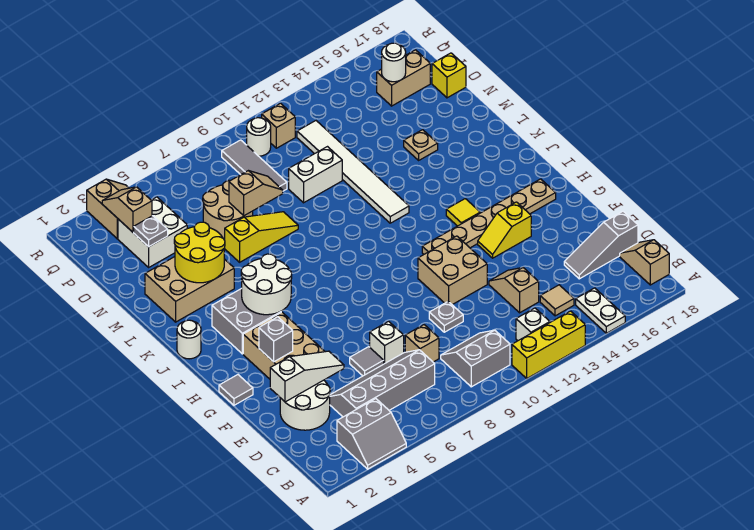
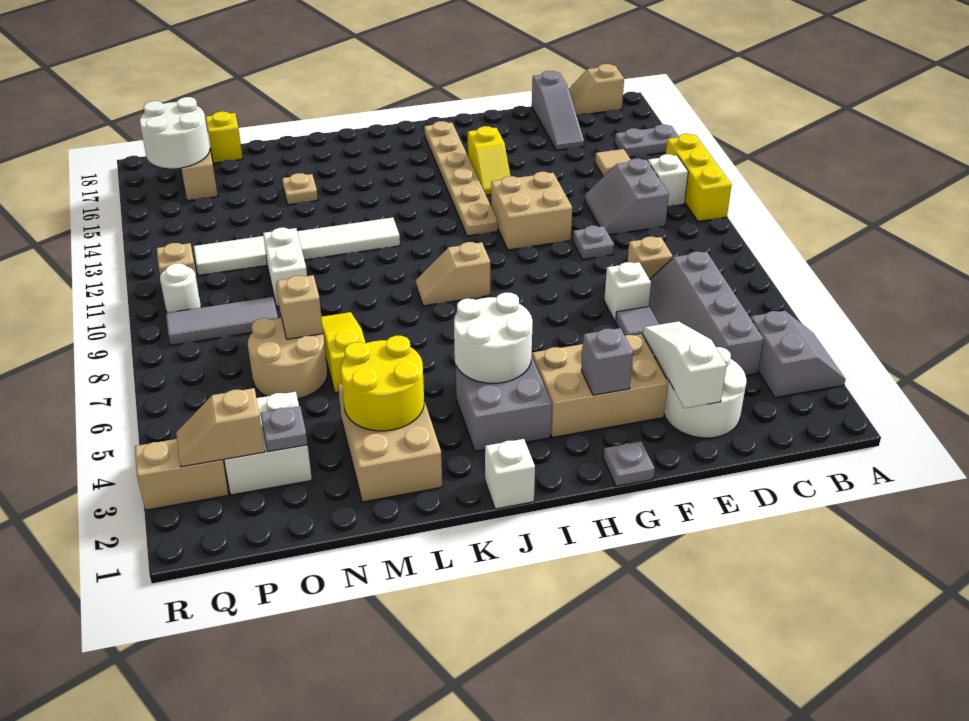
white 1x2 plate [576,288,625,333] -> grey 1x2 plate [615,124,679,157]
grey 2x2 slope [441,330,510,387] -> grey 2x2 slope moved to [584,159,669,235]
tan 1x2 slope [489,268,539,313] -> tan 1x2 slope moved to [416,242,490,306]
grey 1x1 tile [219,375,253,405] -> grey 1x1 plate [604,441,655,486]
yellow 1x1 tile [446,199,480,226] -> none
white 1x1 round brick [177,320,201,359] -> white 1x1 brick [485,439,535,509]
white 1x1 round brick [382,43,406,82] -> white 2x2 round brick [140,97,210,168]

